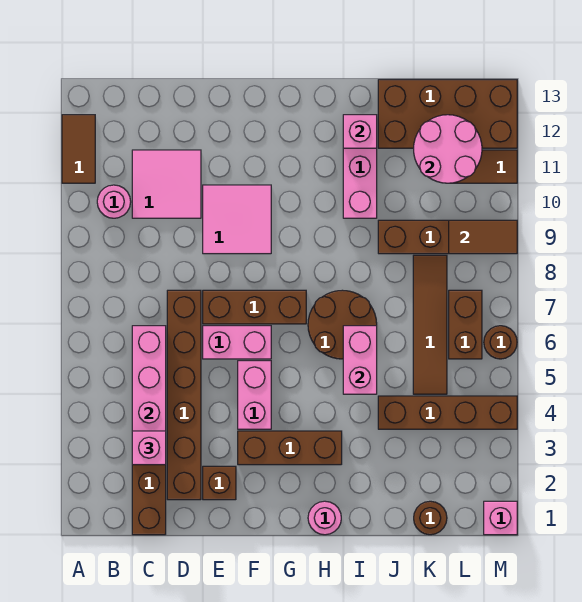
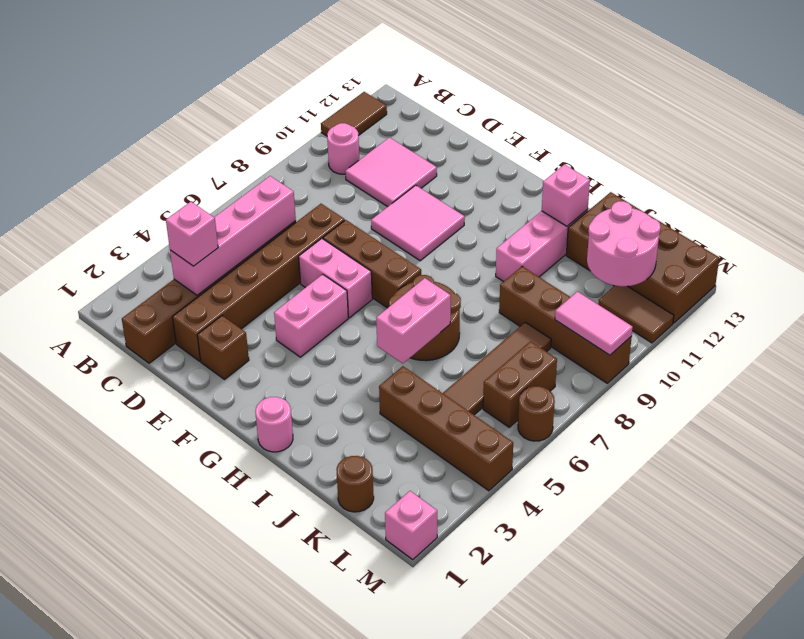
brown 1x3 brick [238,431,342,465] -> none
brown 1x2 tile [449,220,517,254] -> pink 1x2 tile [555,292,633,355]

